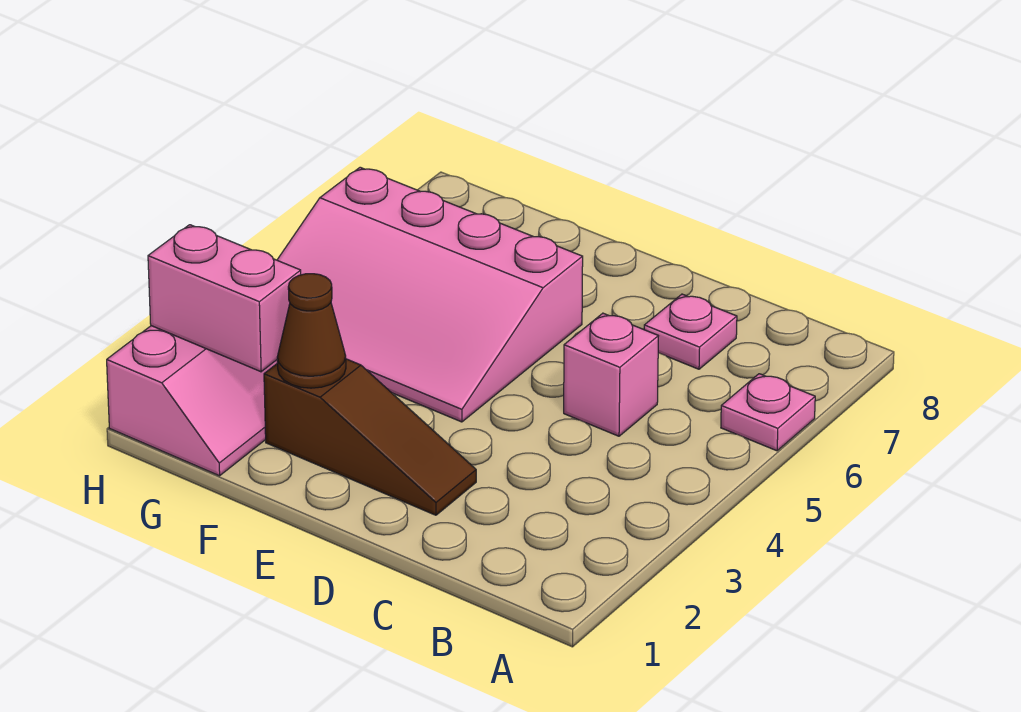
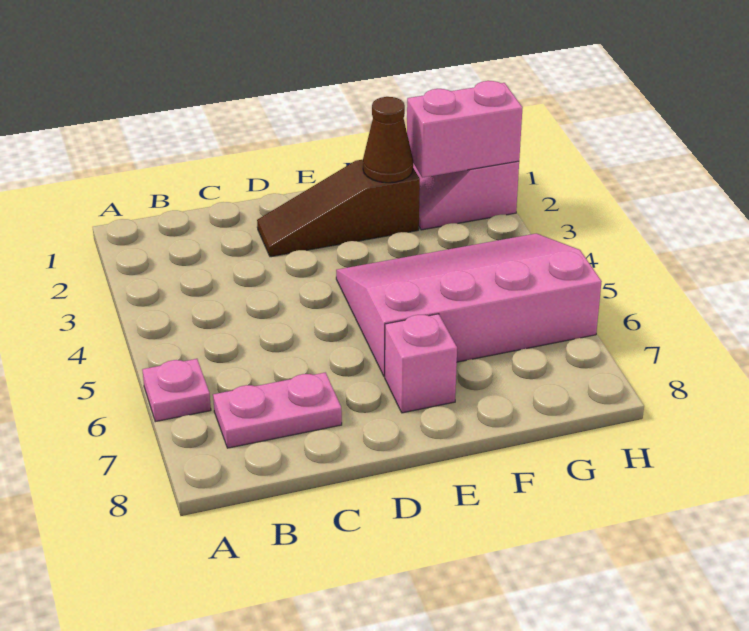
pink 1x1 brick [564,313,658,436] -> pink 1x1 brick moved to [385,314,457,413]
pink 1x1 plate [644,294,737,369] -> pink 1x2 plate [213,372,342,448]

